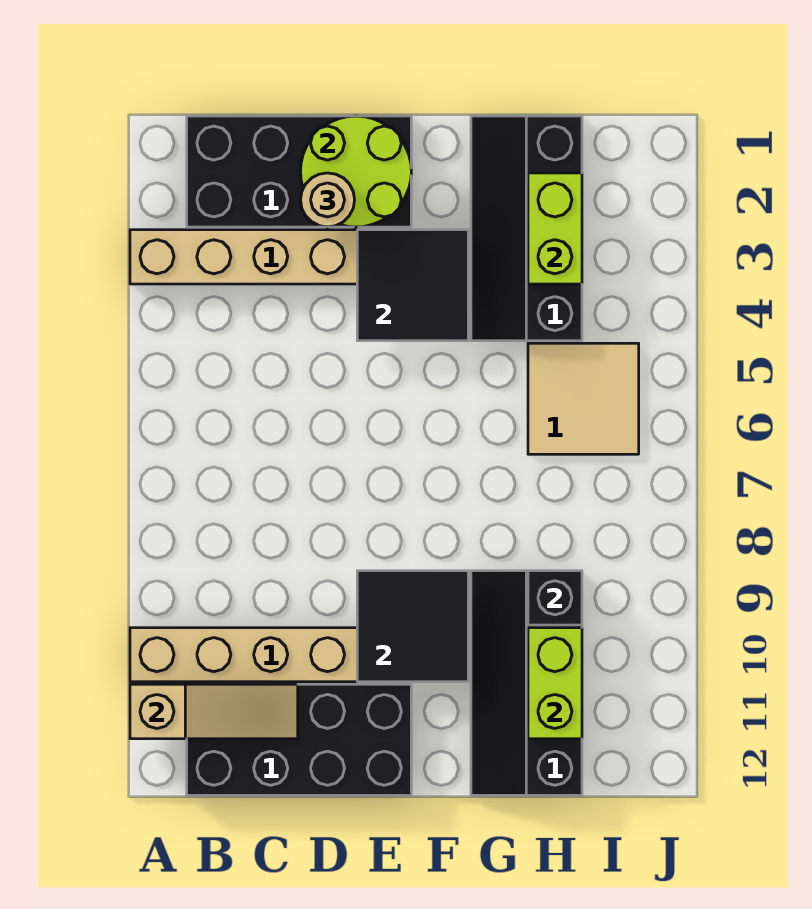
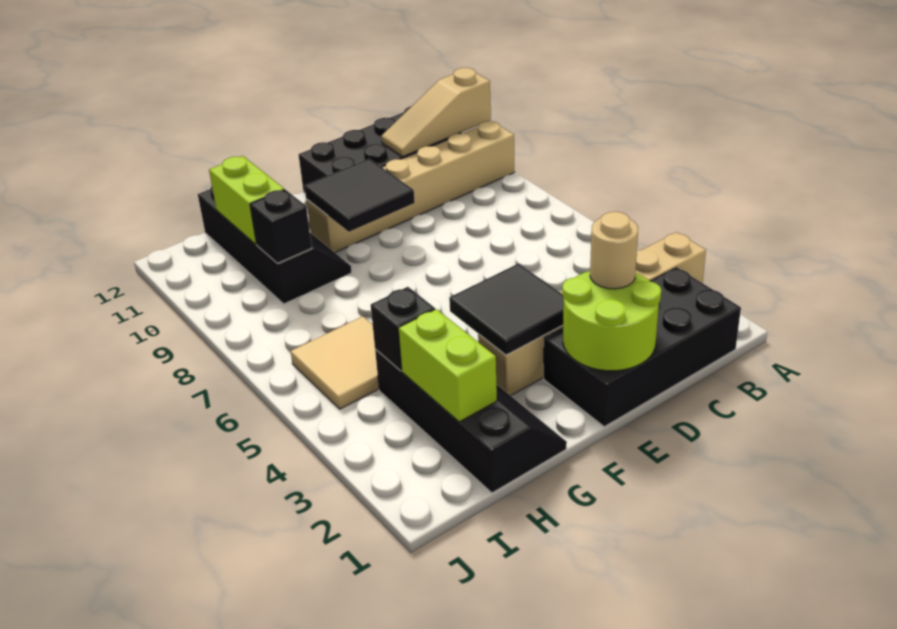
none -> black 1x1 brick [371,287,435,371]

